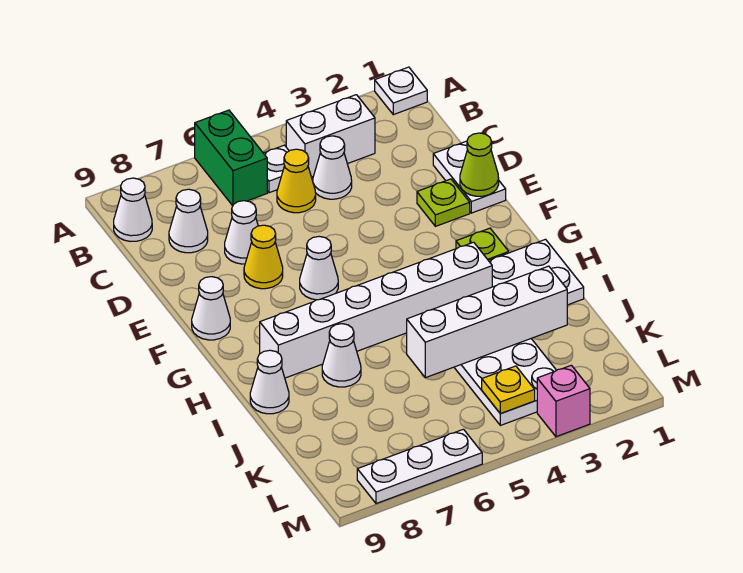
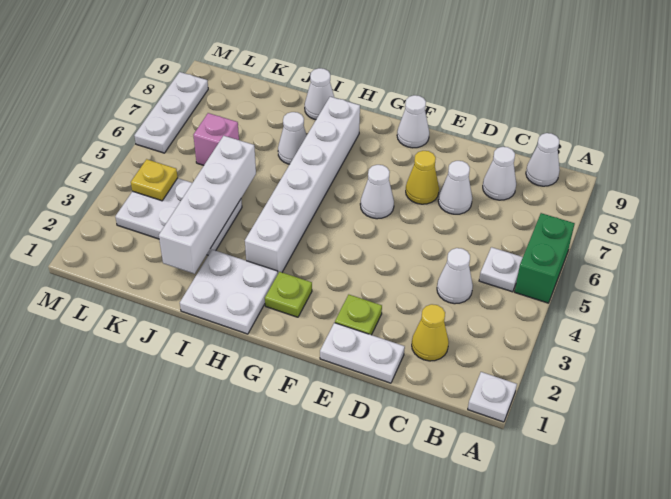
green 1x2 brick [195,110,267,206] -> green 1x2 brick turned to [515,213,575,303]
white 1x2 brick [286,95,375,177] -> none
yellow 1x1 cone [277,149,316,213] -> yellow 1x1 cone moved to [412,304,449,361]
lime 1x1 cone [460,133,499,196] -> none
pink 1x1 brick [537,365,590,437] -> pink 1x1 brick moved to [193,113,239,165]

